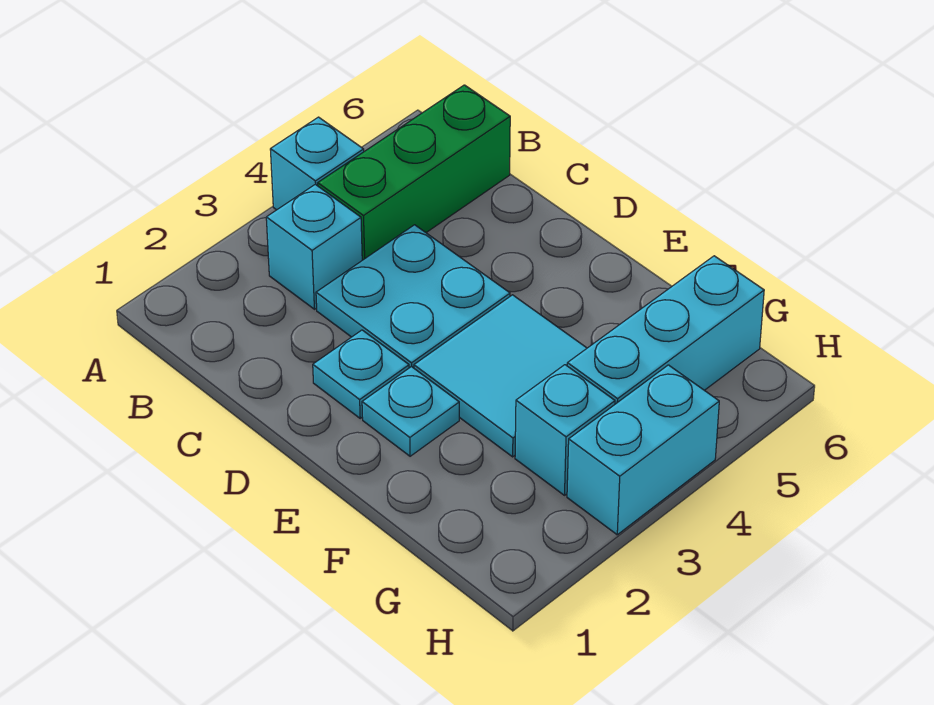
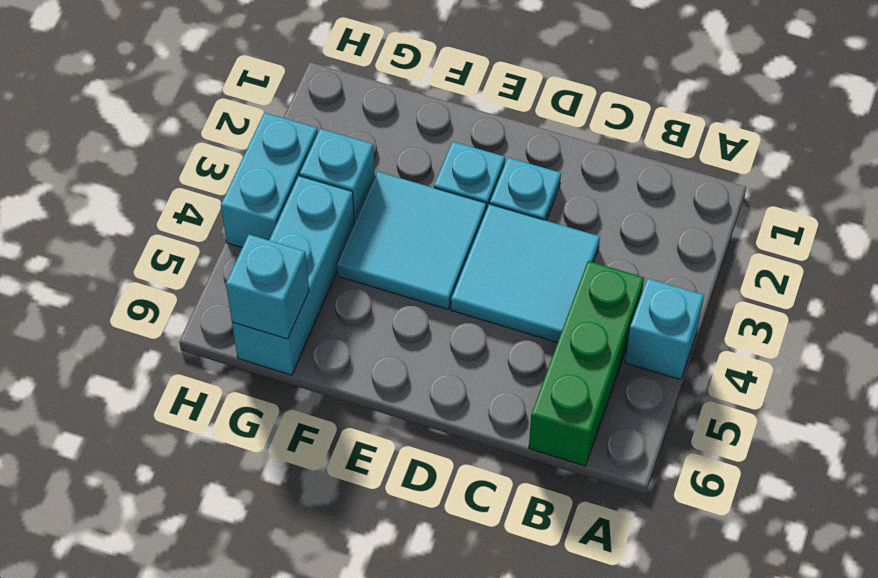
cyan 1x1 brick [266,184,362,309] -> cyan 1x1 brick moved to [226,235,309,339]
cyan 2x2 plate [316,225,510,368] -> cyan 2x2 tile [451,204,600,343]

